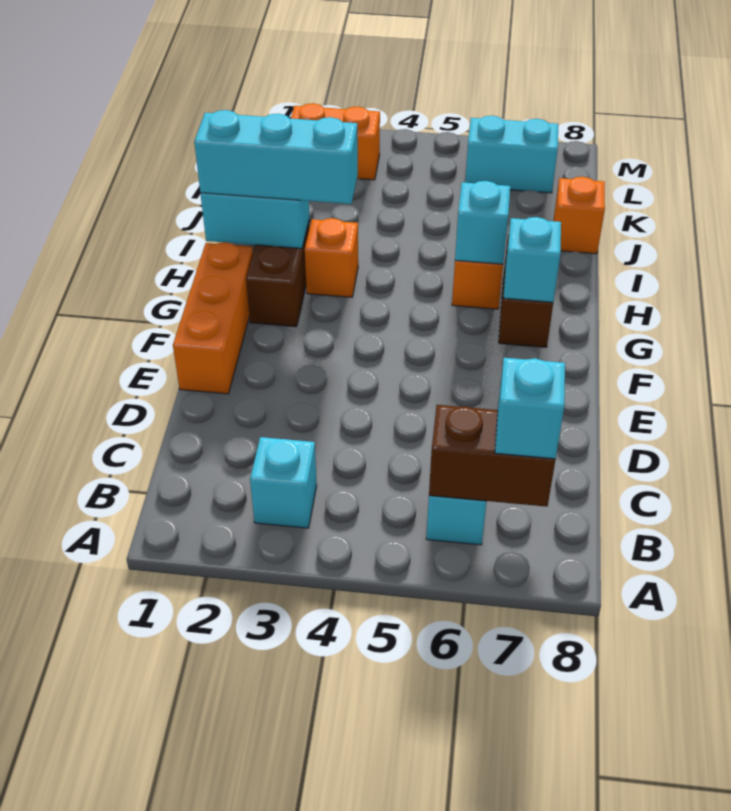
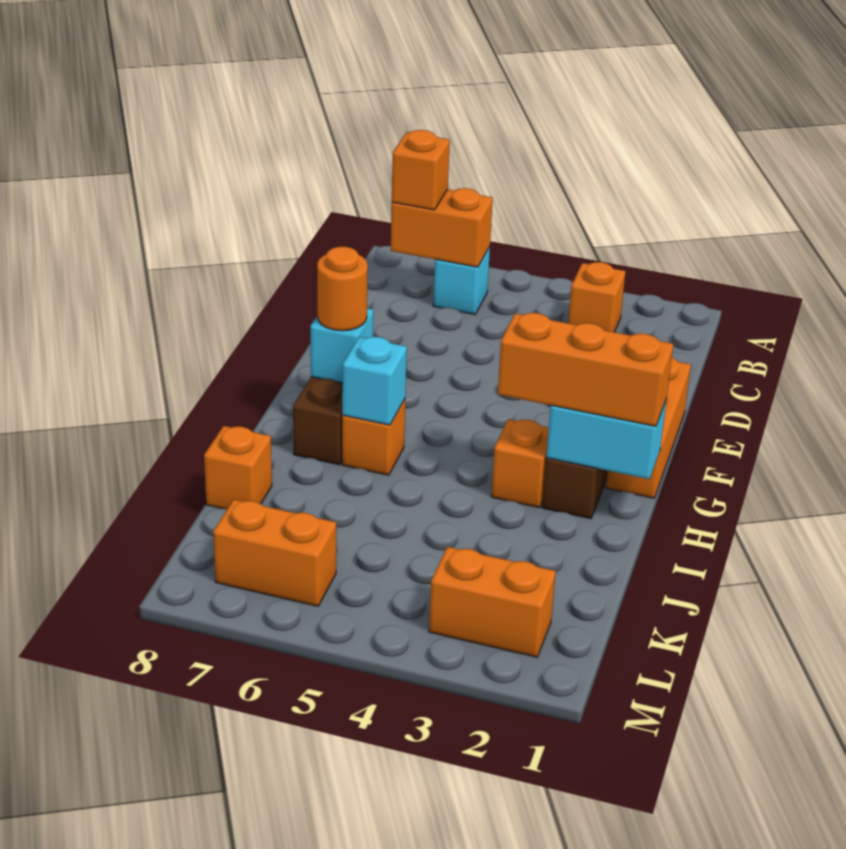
cyan 1x1 brick [250,437,317,528] -> orange 1x1 brick [568,262,626,332]
brown 1x2 brick [429,405,555,507] -> orange 1x2 brick [391,188,493,267]
cyan 1x1 brick [495,358,565,459] -> orange 1x1 brick [392,130,450,210]
none -> orange 1x1 round brick [317,247,368,331]
cyan 1x3 brick [194,110,358,204] -> orange 1x3 brick [498,313,673,426]
cyan 1x2 brick [465,116,558,193] -> orange 1x2 brick [213,499,336,606]

